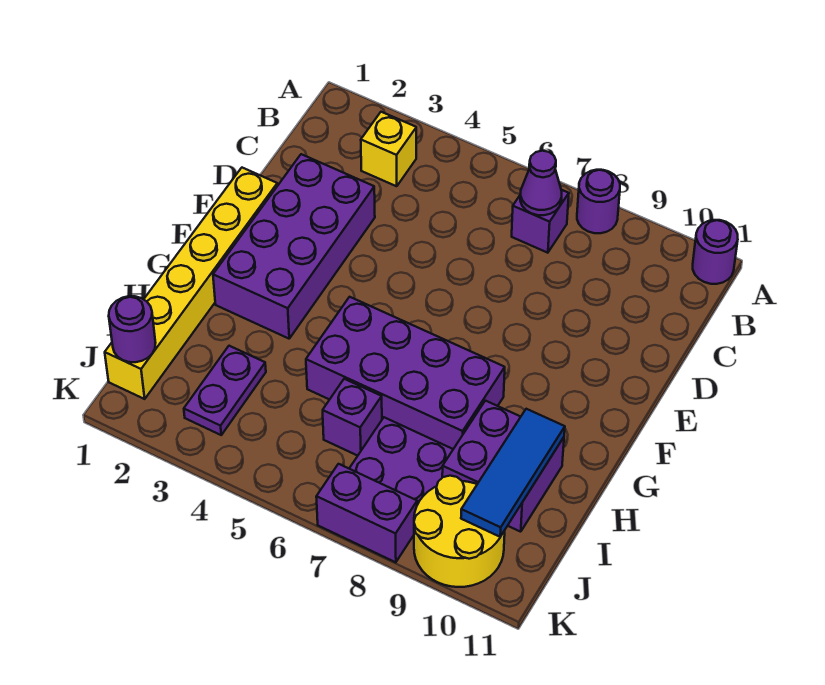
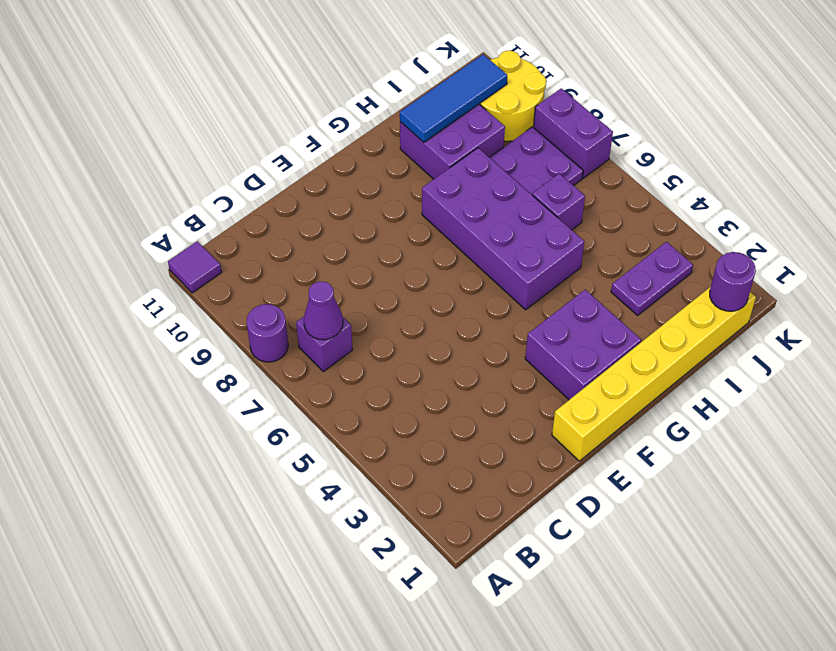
purple 1x1 round brick [693,220,738,284] -> purple 1x1 tile [168,241,222,293]
yellow 1x1 brick [361,112,416,186] -> none
purple 2x4 brick [213,154,375,339] -> purple 2x2 brick [525,290,641,400]

